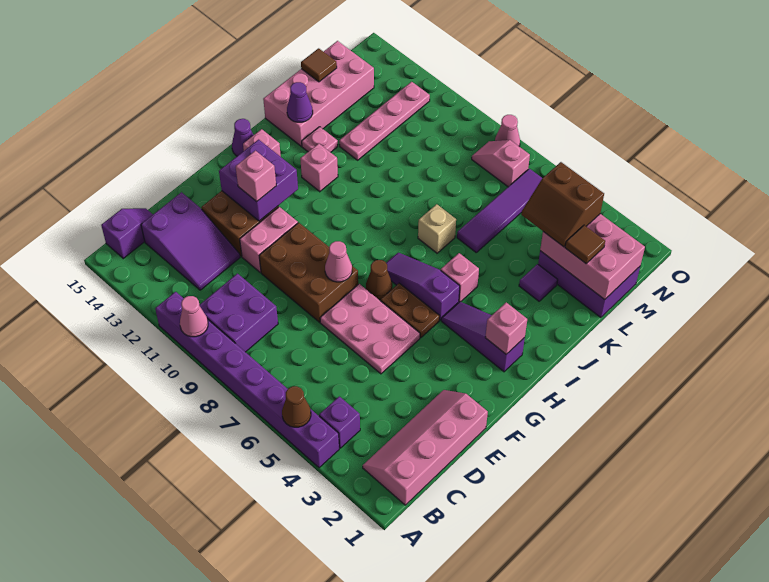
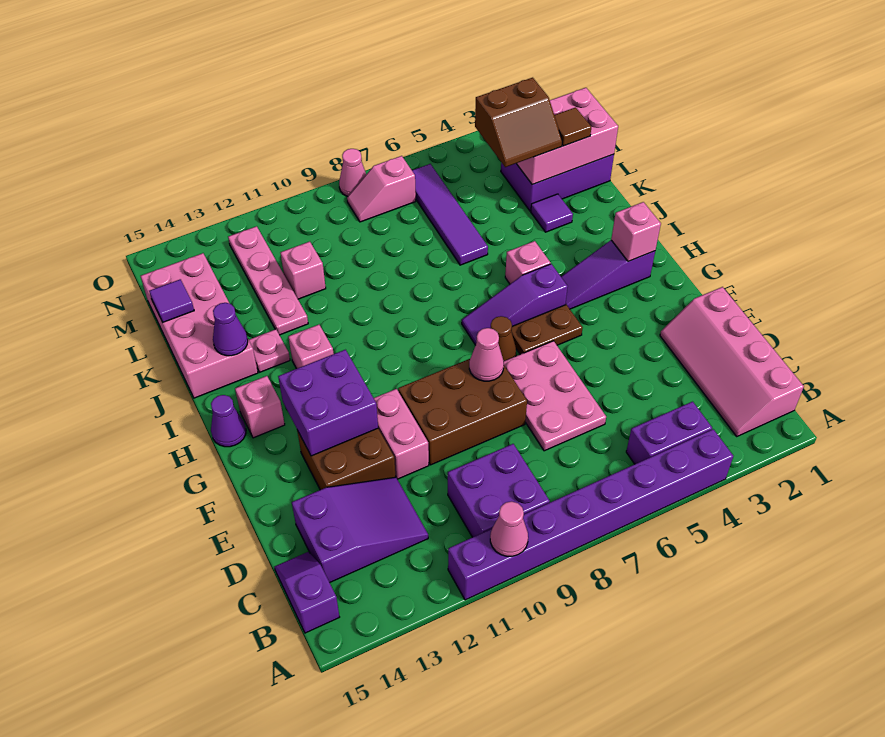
brown 1x1 cone [282,386,311,427] -> none
purple 1x1 brick [319,396,360,448] -> purple 1x2 brick [626,402,712,464]
pink 2x3 plate [320,284,420,374] -> pink 2x3 plate turned to [504,341,606,451]
pink 1x1 brick [236,151,276,201] -> pink 1x1 brick moved to [281,242,326,299]
tan 1x1 brick [418,204,456,253] -> none
brown 1x1 tile [301,48,337,82] -> purple 1x1 tile [149,279,194,322]

